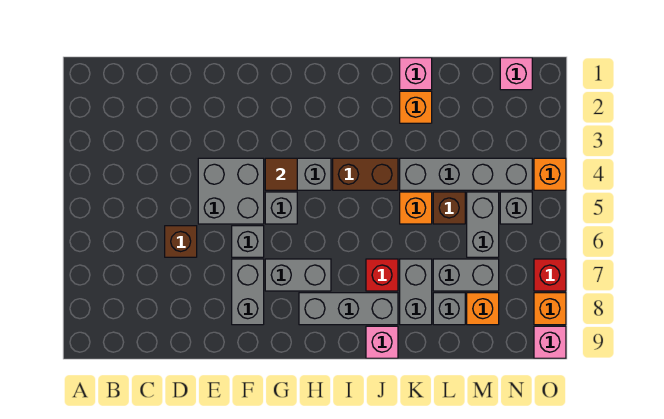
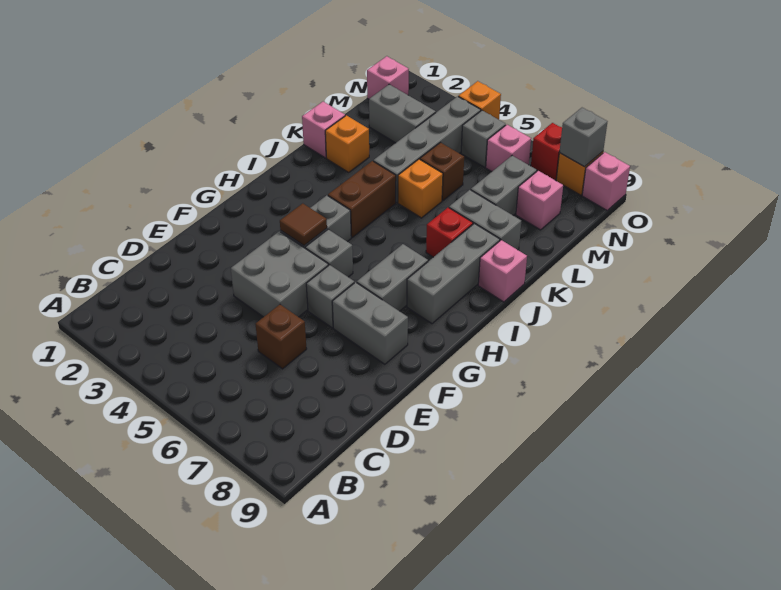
grey 1x1 brick [433,293,465,325] -> grey 1x1 brick moved to [559,108,607,167]
grey 1x2 brick [467,192,499,257] -> grey 1x2 brick moved to [369,84,436,143]
orange 1x1 brick [467,293,499,325] -> pink 1x1 brick [516,171,563,230]
none -> pink 1x1 brick [486,125,531,172]

